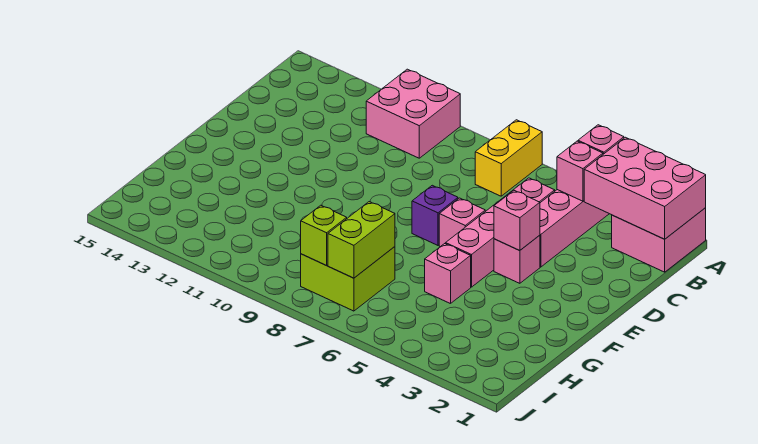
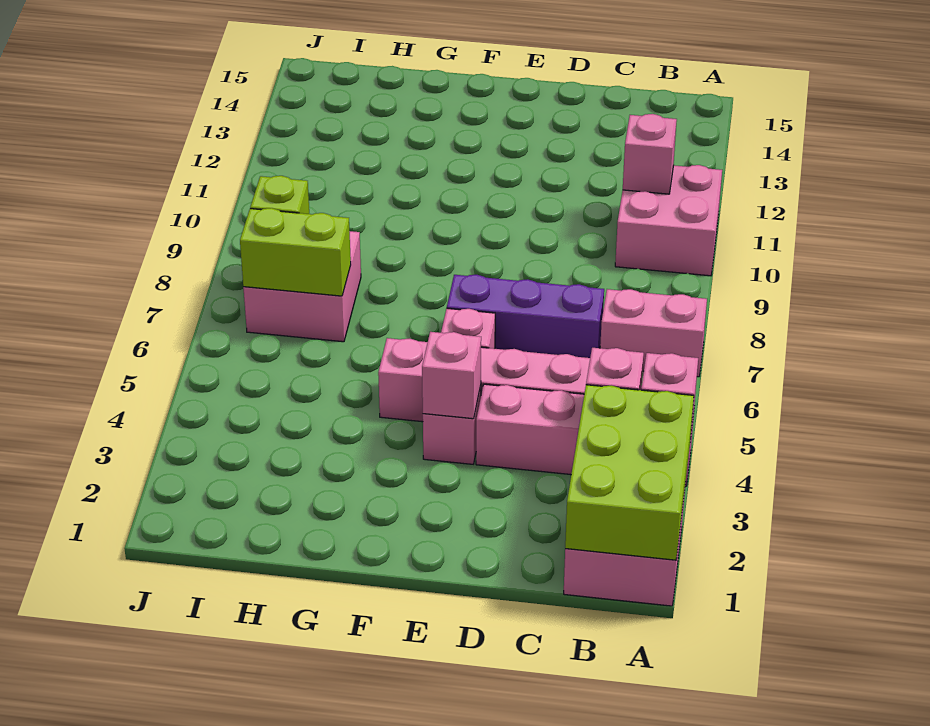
pink 2x3 brick [584,137,706,239] -> lime 2x3 brick [565,385,694,560]
yellow 1x2 brick [475,120,542,196] -> pink 1x2 brick [600,289,707,377]
purple 1x1 brick [412,185,458,245] -> purple 1x3 brick [447,275,604,358]
pink 1x1 brick [425,244,471,304] -> pink 1x1 brick moved to [623,114,677,194]
lime 2x2 brick [301,247,395,311] -> pink 2x2 brick [243,231,361,342]

